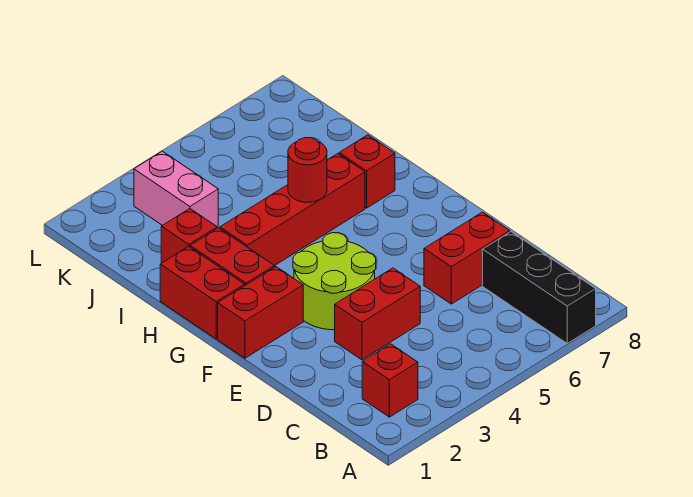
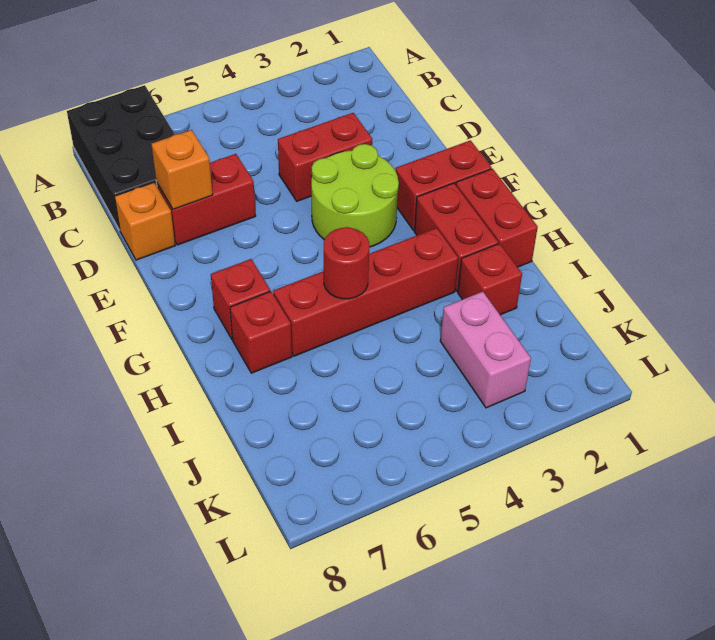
black 1x3 brick [483,232,596,343] -> black 2x3 brick [67,85,175,230]
red 1x1 brick [362,344,418,417] -> red 1x1 brick moved to [211,259,270,339]
none -> orange 1x1 brick [151,130,213,209]
none -> orange 1x1 brick [114,183,175,260]

